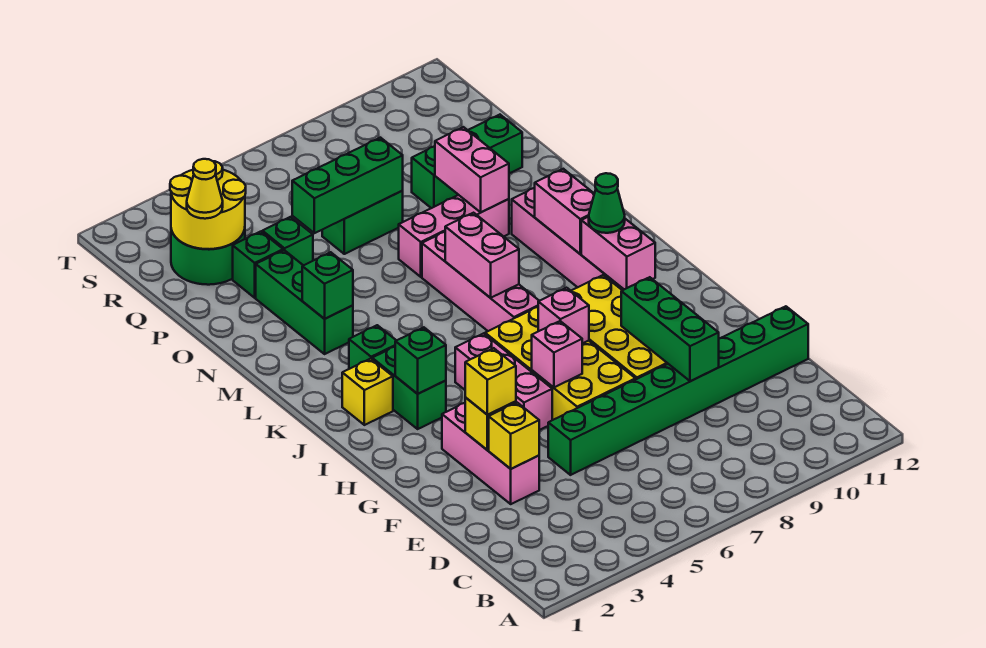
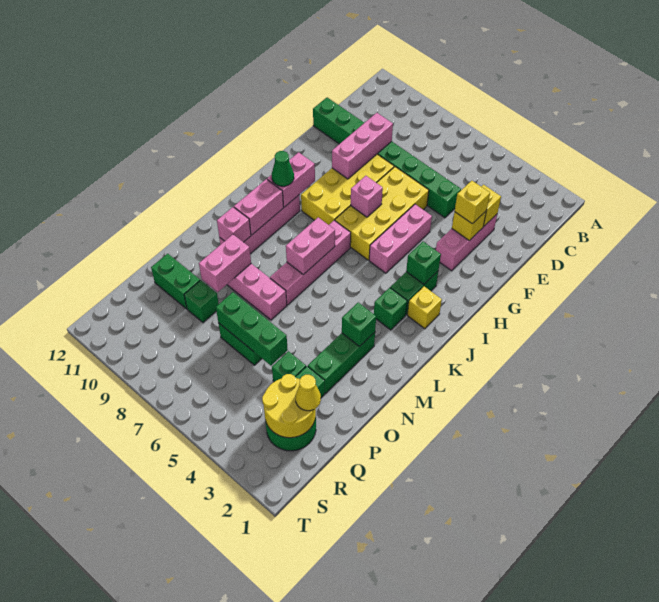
green 1x3 brick [621,277,719,381] -> pink 1x3 brick [332,113,393,179]
pink 1x1 brick [532,321,582,387] -> pink 1x1 brick moved to [217,207,251,242]

